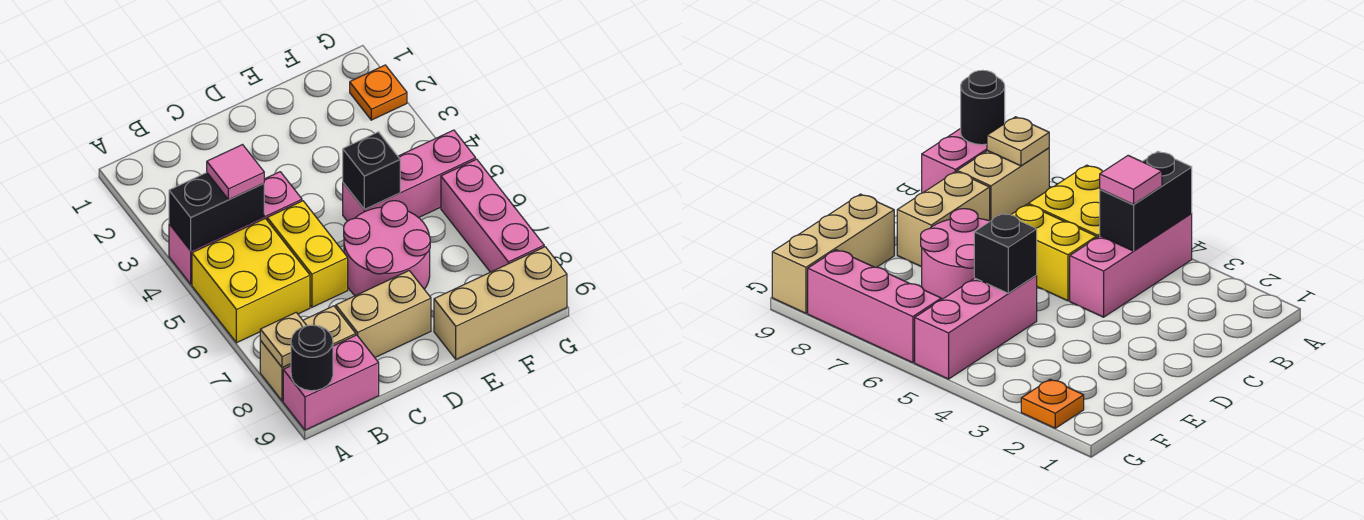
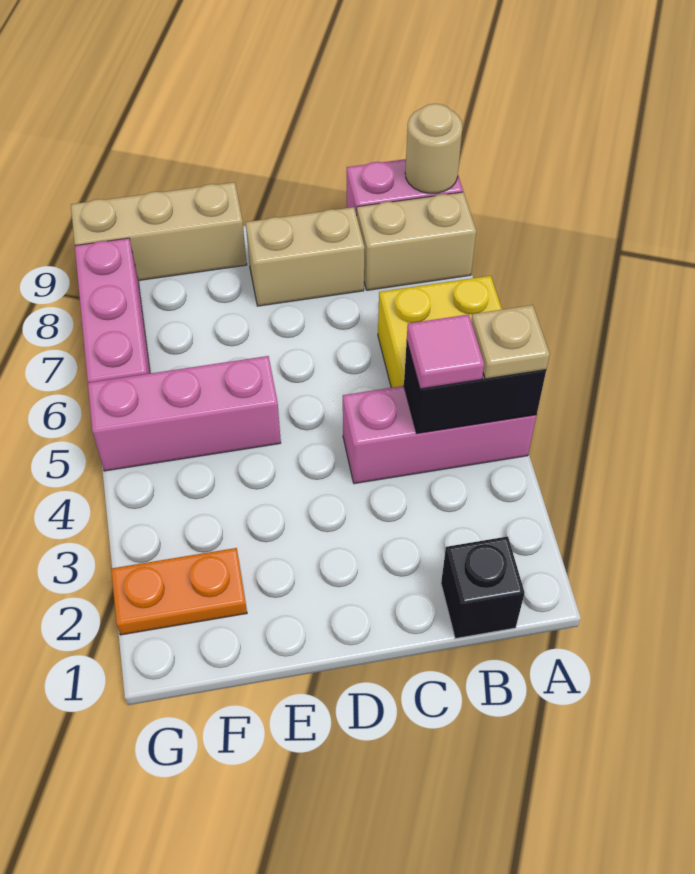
tan 1x1 plate [260,313,307,368] -> tan 1x1 plate moved to [471,305,550,379]
black 1x1 round brick [291,325,333,391] -> tan 1x1 round brick [405,104,462,193]
yellow 1x2 brick [267,201,348,307] -> none
pink 2x2 round brick [344,201,430,296] -> none
black 1x1 brick [343,132,400,209] -> black 1x1 brick moved to [441,536,524,639]
orange 1x1 plate [350,65,407,120] -> orange 1x2 plate [111,548,247,635]

